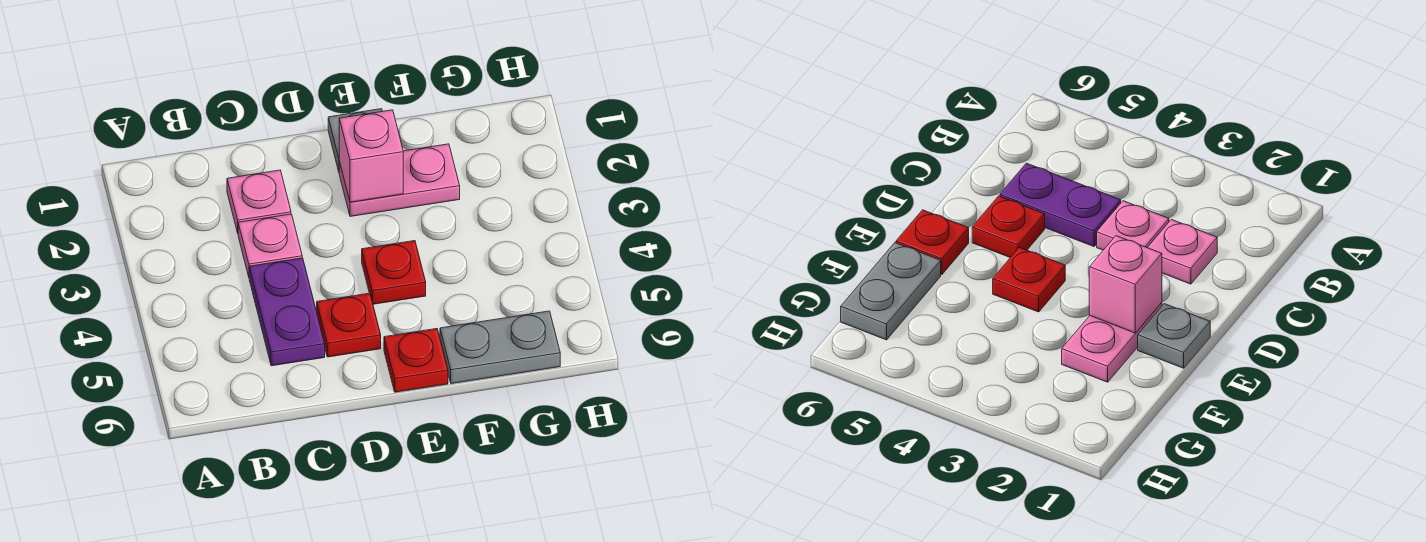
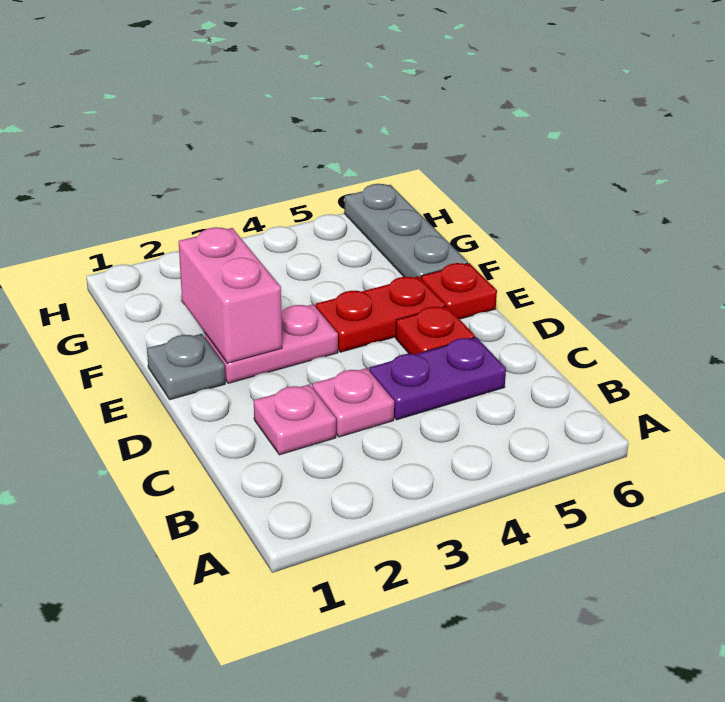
pink 1x2 plate [339,144,460,217] -> pink 1x2 plate turned to [205,304,338,383]
pink 1x1 brick [339,110,403,202] -> pink 1x2 brick [179,227,282,363]
red 1x1 plate [362,241,426,304] -> red 1x2 plate [316,276,445,352]
grey 1x2 plate [440,311,560,384] -> grey 1x3 plate [344,184,468,278]

